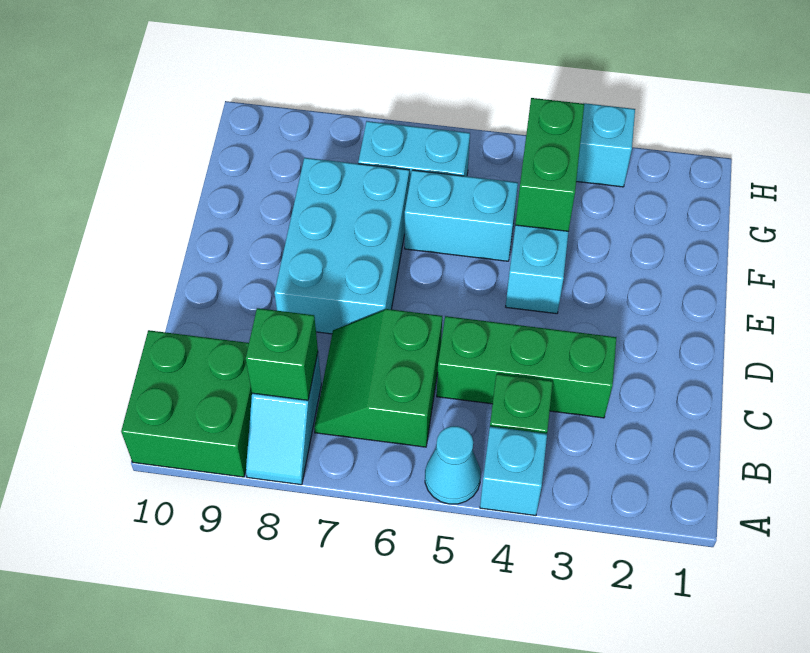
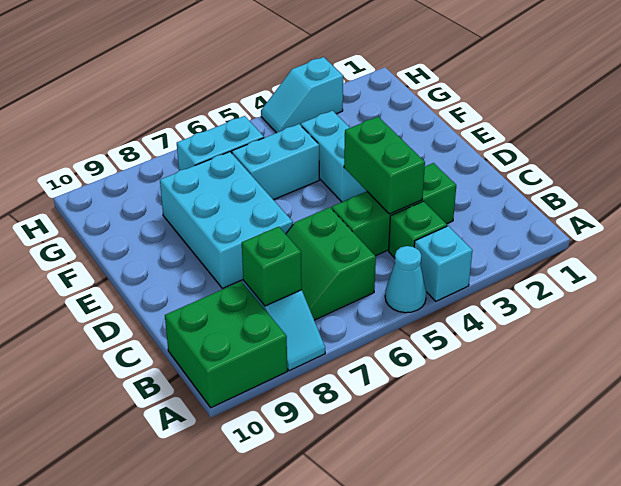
green 1x2 brick [515,98,584,231] -> green 1x2 brick moved to [344,117,425,214]

